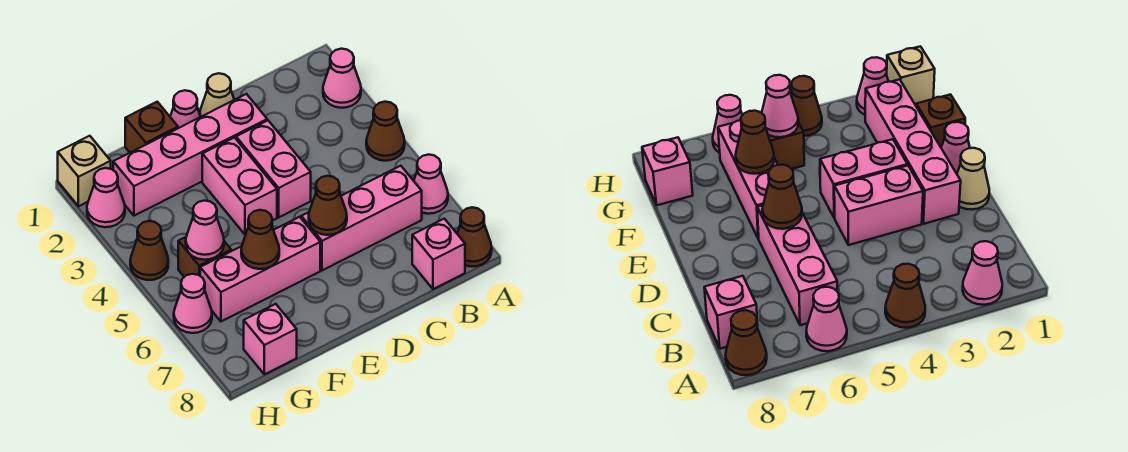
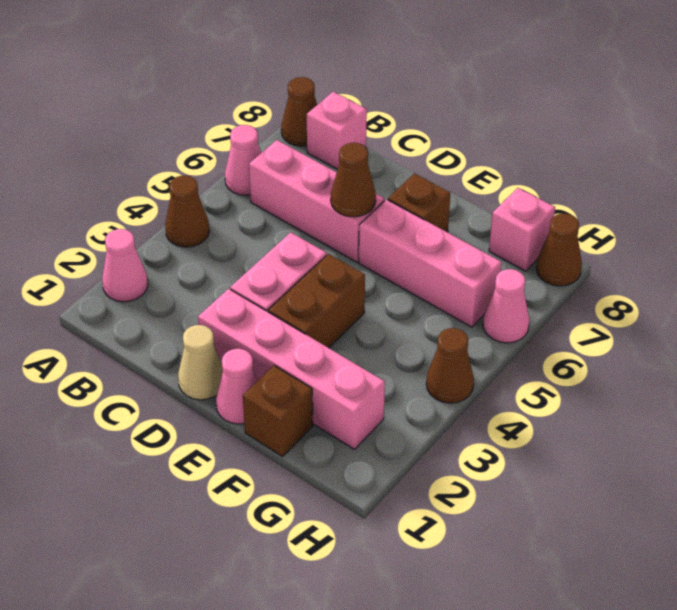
pink 1x2 brick [202,137,277,235] -> brown 1x2 brick [268,254,365,348]
brown 1x1 cone [241,210,279,269] -> brown 1x1 cone moved to [536,214,582,286]
brown 1x1 brick [178,237,231,277] -> brown 1x1 brick moved to [388,173,450,232]
pink 1x1 cone [186,201,224,260] -> none
tan 1x1 brick [58,136,111,206] -> none
pink 1x1 cone [87,168,125,227] -> none

